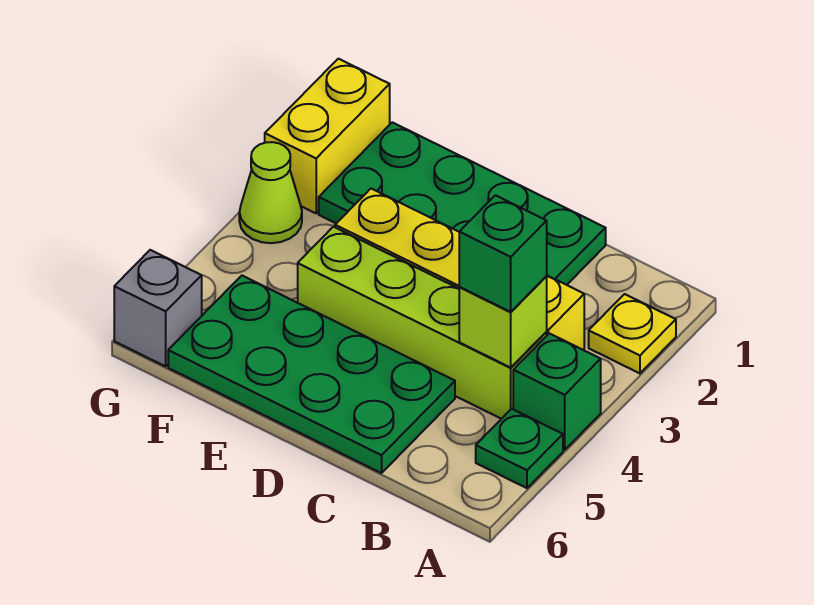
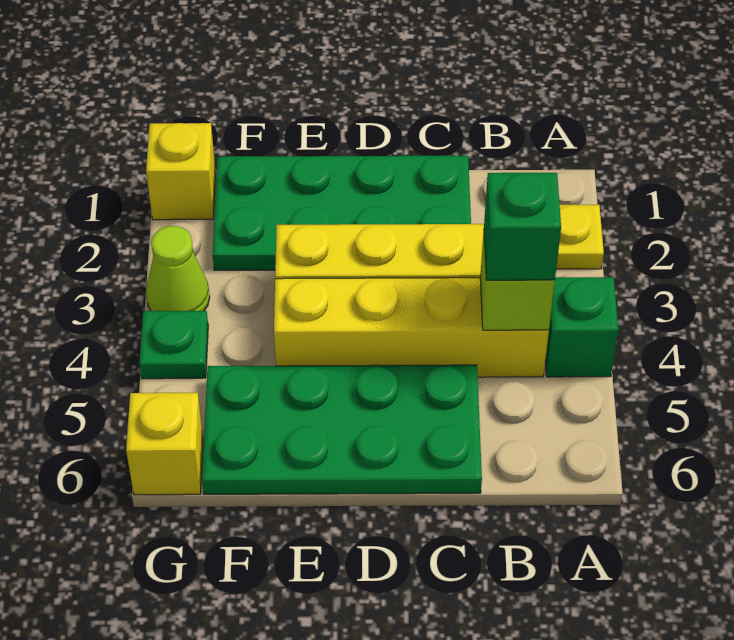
green 1x1 plate [476,409,563,488] -> green 1x1 plate moved to [139,311,208,379]
lime 1x4 brick [298,227,547,419] -> yellow 1x4 brick [274,278,549,377]
yellow 1x2 brick [265,59,390,213] -> yellow 1x1 brick [146,123,216,220]
grey 1x1 brick [114,250,202,366] -> yellow 1x1 brick [126,393,203,495]

